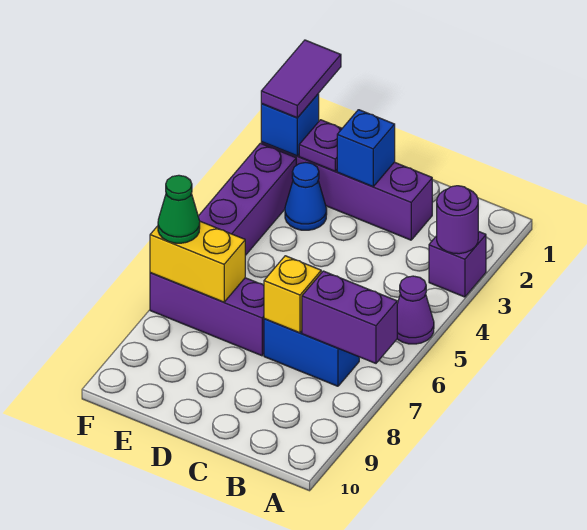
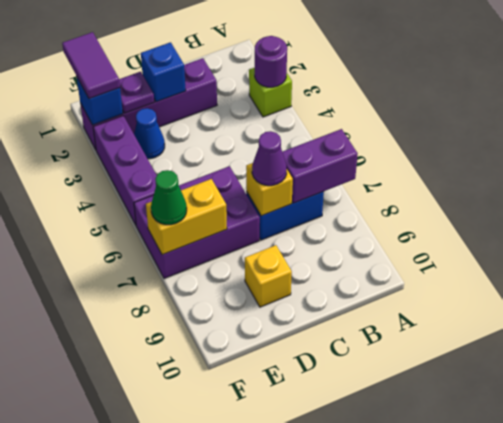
purple 1x1 brick [429,231,486,297] -> lime 1x1 brick [249,68,292,117]
purple 1x1 cone [397,276,434,344] -> purple 1x1 cone moved to [252,131,287,186]
purple 1x3 brick [150,273,264,356] -> purple 2x3 brick [134,166,260,279]
none -> yellow 1x1 brick [245,245,292,307]

